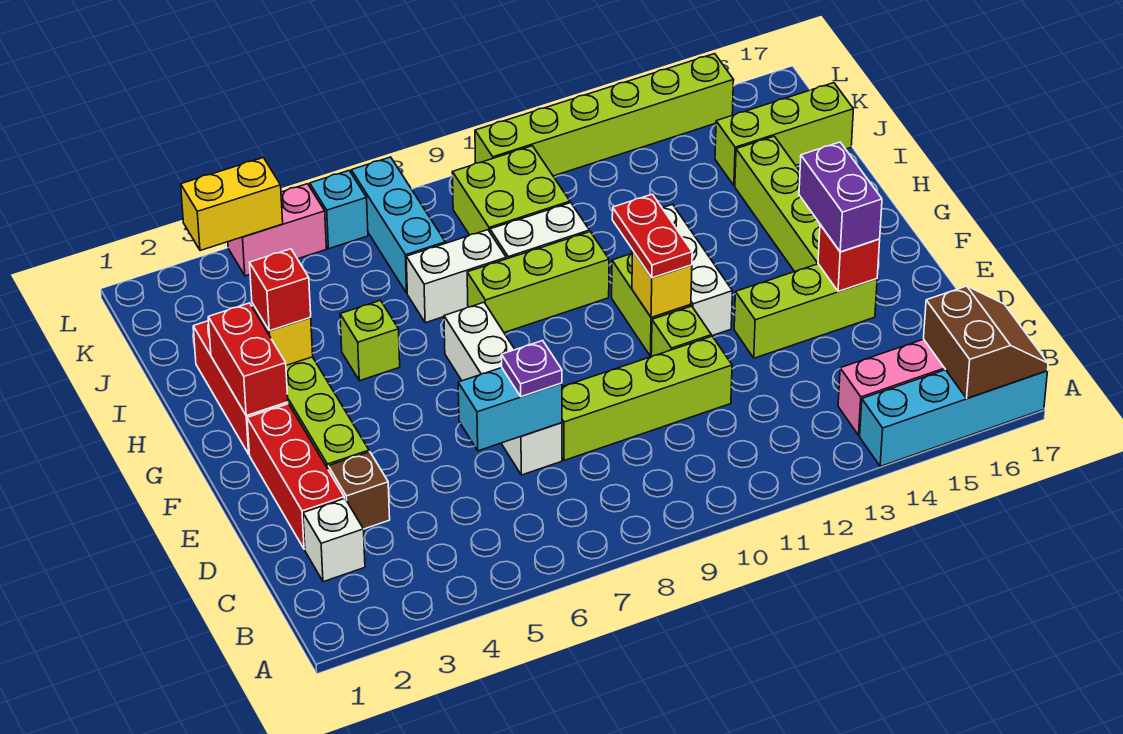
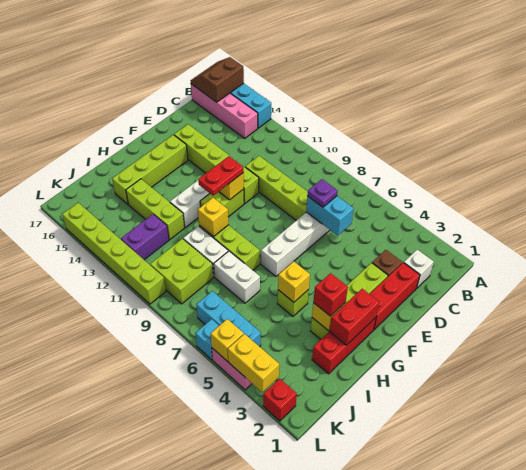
red 1x1 brick [818,225,880,292] -> red 1x1 brick moved to [263,379,297,421]
purple 1x2 brick [799,142,882,252] -> purple 1x2 brick moved to [121,214,169,260]
none -> yellow 1x1 brick [278,261,310,302]
none -> yellow 1x1 brick [198,198,228,237]
cyan 1x3 brick [351,157,445,293] -> cyan 1x3 brick turned to [196,291,261,347]
lime 1x3 brick [715,83,853,186] -> lime 1x3 brick moved to [126,179,185,240]
none -> yellow 1x1 brick [211,319,244,362]

